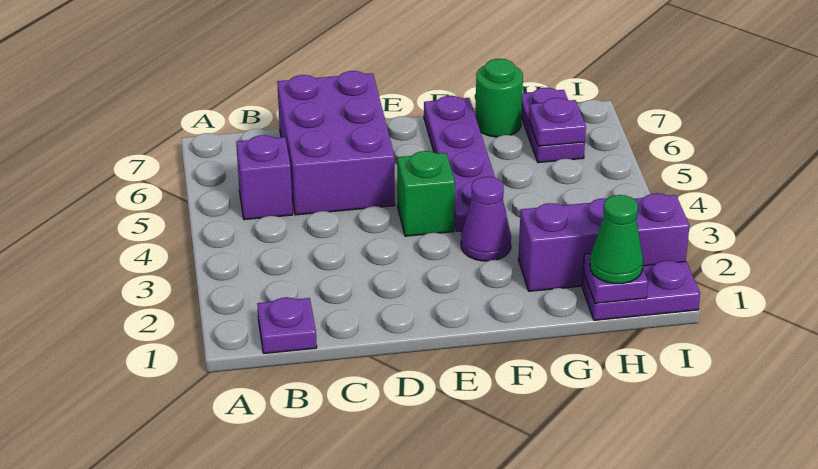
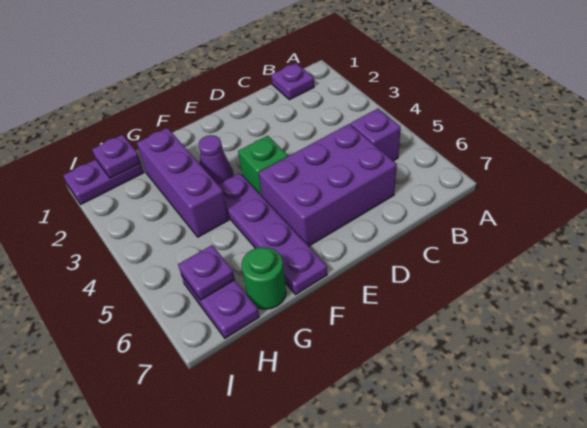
purple 2x3 brick [277,71,395,215] -> purple 2x3 brick turned to [259,124,397,246]
purple 1x3 brick [518,193,689,291] -> purple 1x3 brick turned to [137,128,229,237]
green 1x1 cone [590,195,643,284] -> none

